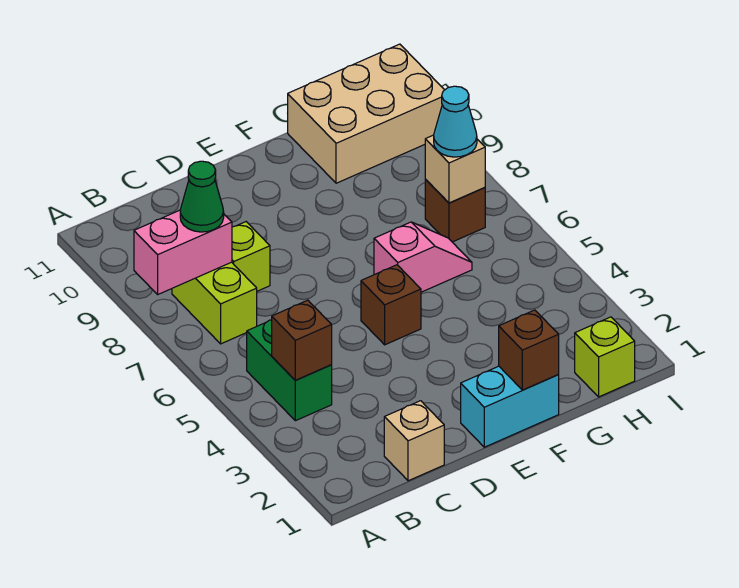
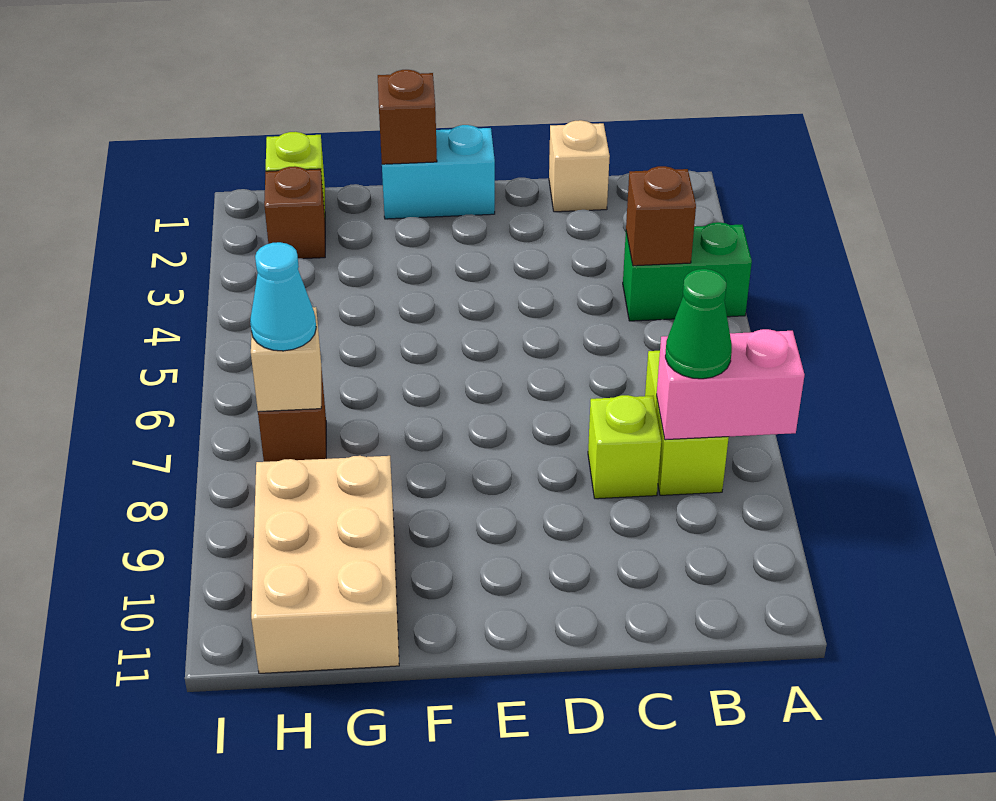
green 1x2 brick [247,320,332,421] -> green 1x2 brick turned to [623,222,752,321]
brown 1x1 brick [361,265,421,345] -> brown 1x1 brick moved to [264,166,325,259]
pink 1x2 slope [374,222,472,292] -> none
tan 2x3 brick [288,44,444,183] -> tan 2x3 brick turned to [251,456,399,673]

